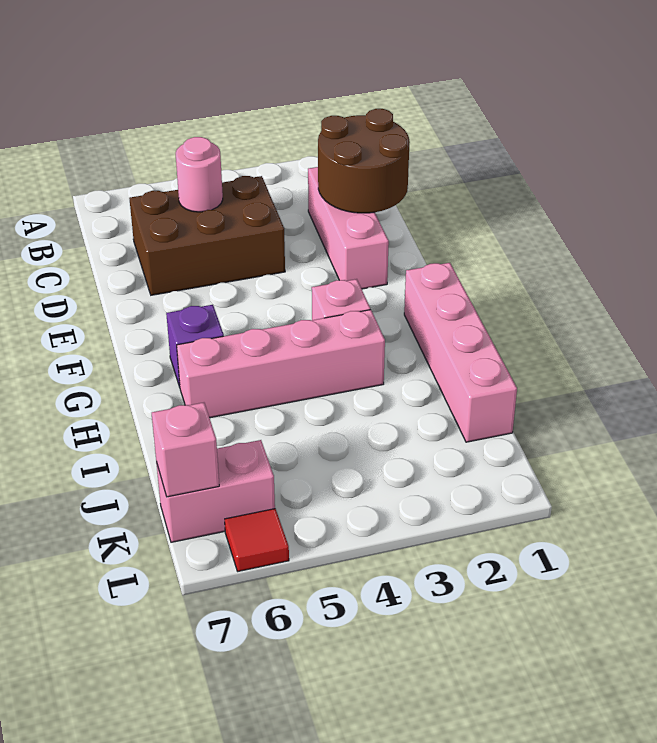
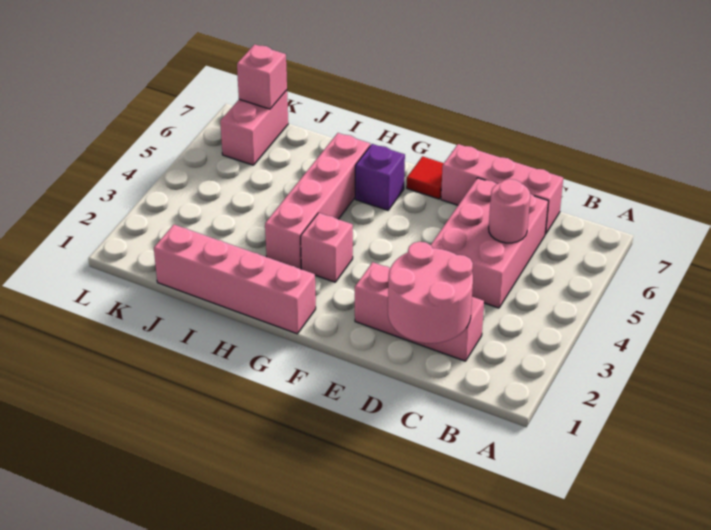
brown 2x2 round brick [318,109,410,213] -> pink 2x2 round brick [388,242,473,343]
brown 2x3 brick [129,176,285,295] -> pink 2x3 brick [431,178,548,308]
none -> pink 1x3 brick [441,144,563,234]
red 1x1 tile [225,509,289,571] -> red 1x1 tile moved to [407,156,444,199]

